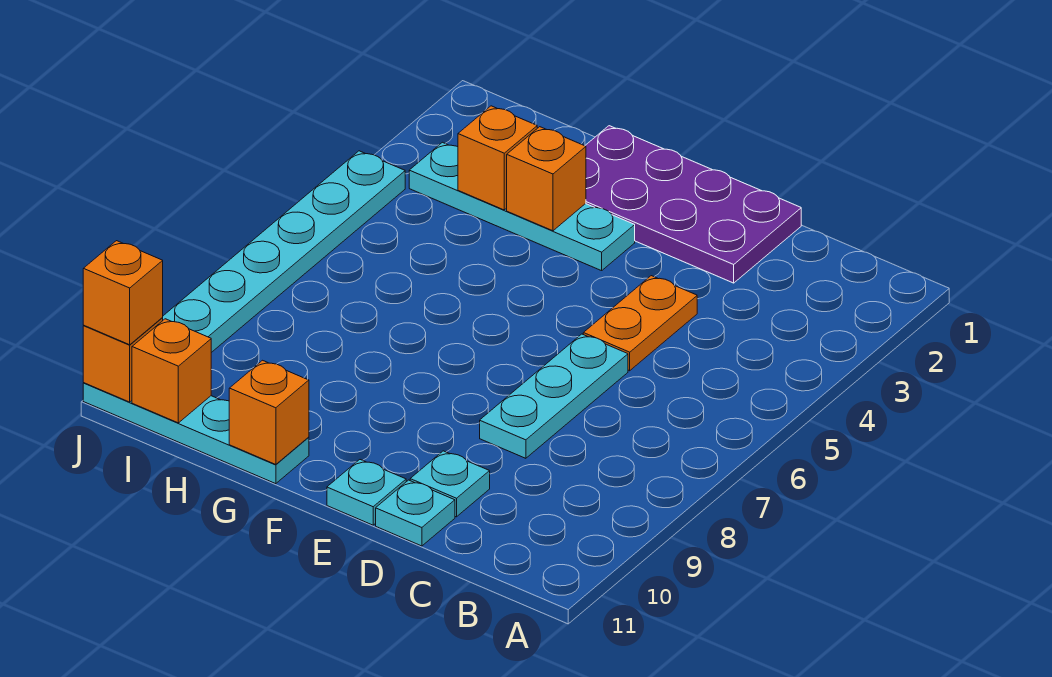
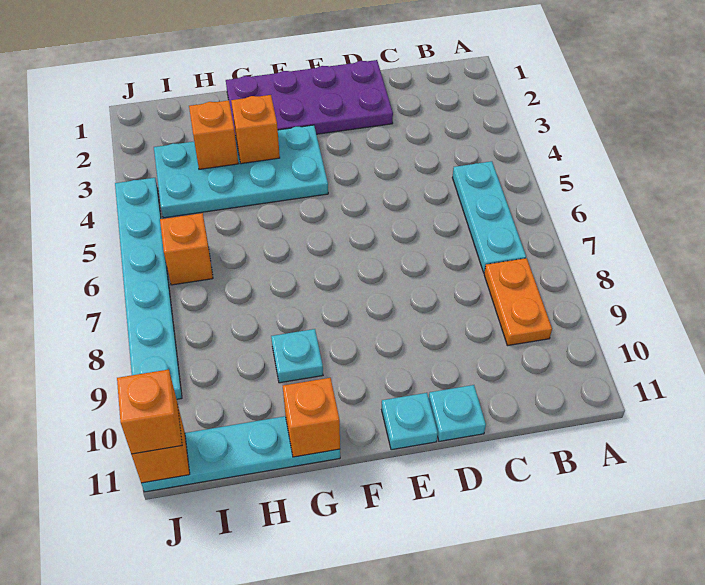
orange 1x2 plate [583,276,697,371] -> orange 1x2 plate moved to [484,258,552,346]
cyan 1x3 plate [480,334,628,458] -> cyan 1x3 plate moved to [452,161,526,273]
cyan 1x1 plate [410,451,490,517] -> cyan 1x1 plate moved to [271,329,323,383]
cyan 1x4 plate [409,142,635,271] -> cyan 2x4 plate [154,125,328,218]
orange 1x1 brick [132,319,211,423] -> orange 1x1 brick moved to [160,213,213,285]

